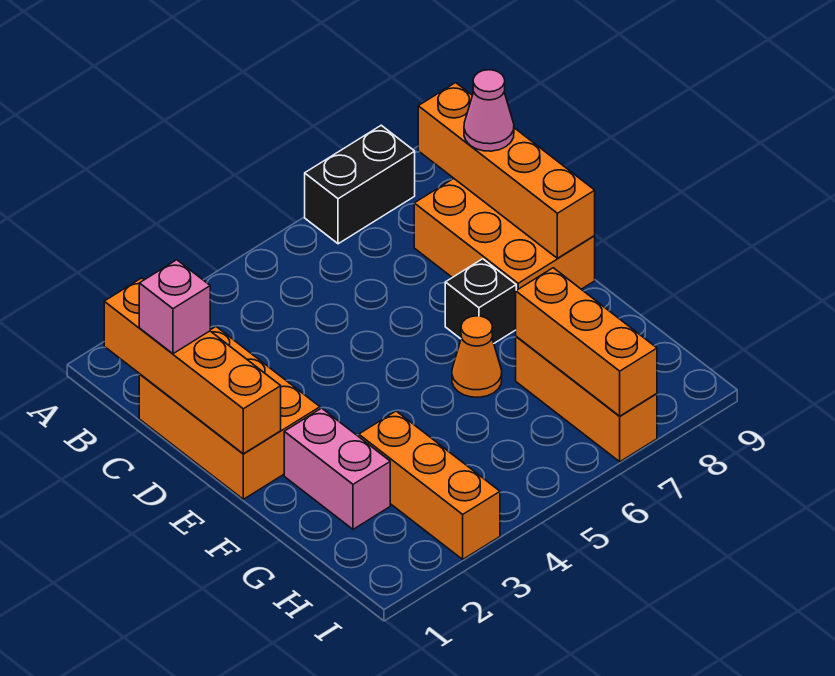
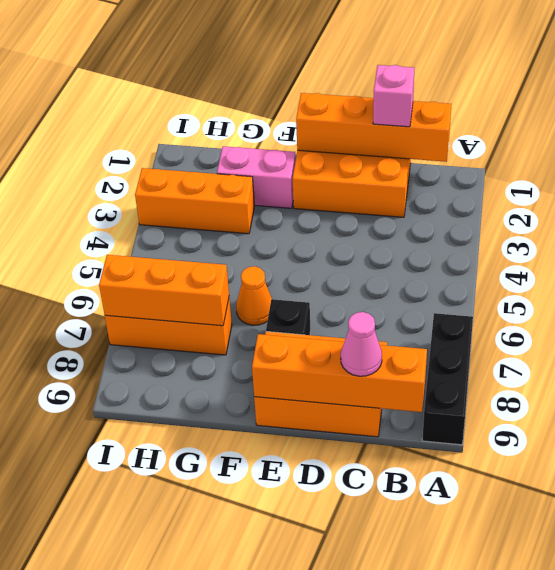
black 1x2 brick [305,125,415,244] -> black 1x3 brick [422,313,473,445]

